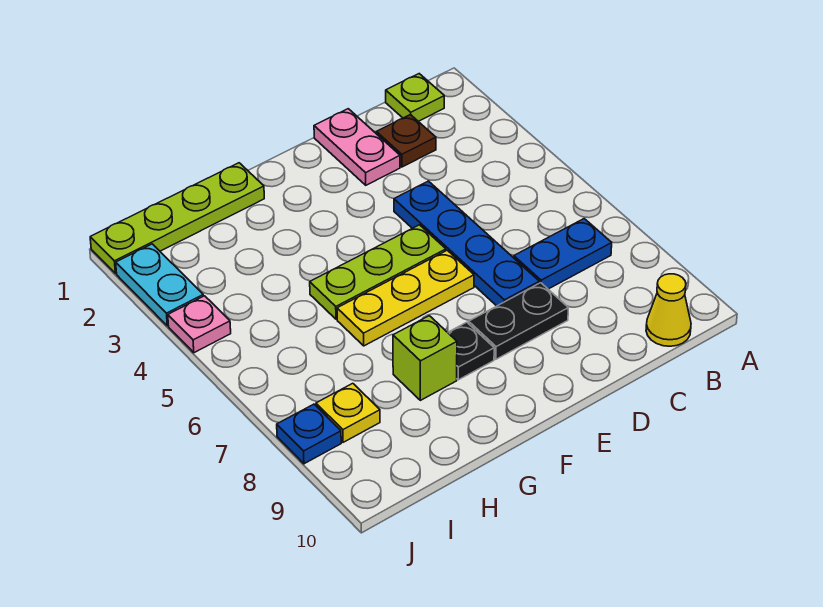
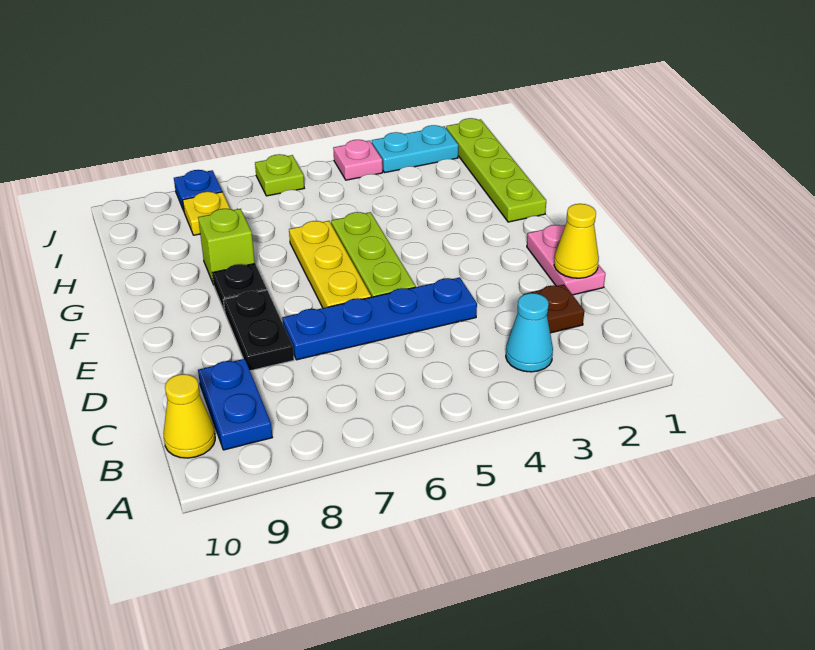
lime 1x1 plate [386,74,444,121] -> lime 1x1 plate moved to [255,154,304,196]
none -> cyan 1x1 cone [506,293,553,372]
blue 1x2 plate [514,219,612,289] -> blue 1x2 plate moved to [198,359,272,450]
pink 1x2 plate [314,109,400,185] -> pink 1x2 plate turned to [527,225,606,295]
none -> yellow 1x1 cone [554,204,599,278]

